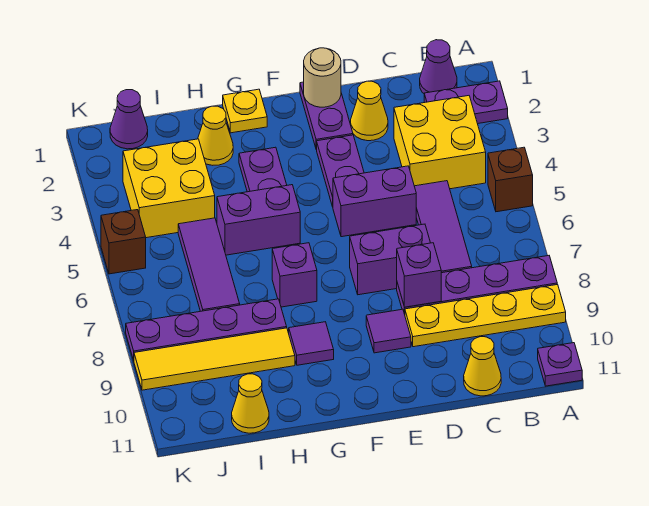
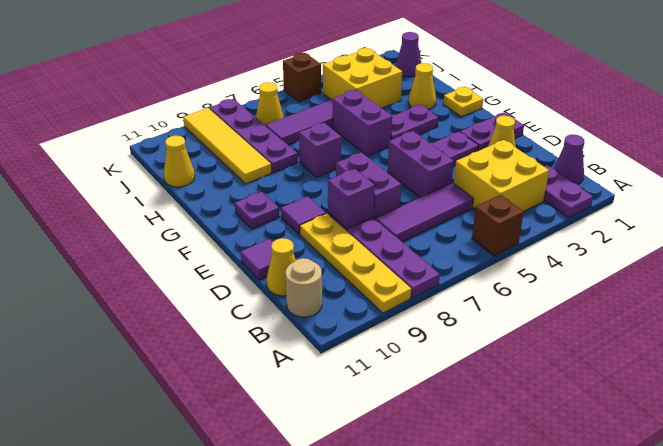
purple 1x1 plate [538,343,582,386] -> purple 1x1 plate moved to [235,192,279,229]
tan 1x1 round brick [304,48,341,107] -> tan 1x1 round brick moved to [285,258,322,317]
purple 1x1 tile [289,322,334,365] -> purple 1x1 tile moved to [241,239,273,280]
none -> yellow 1x1 cone [256,82,284,126]

